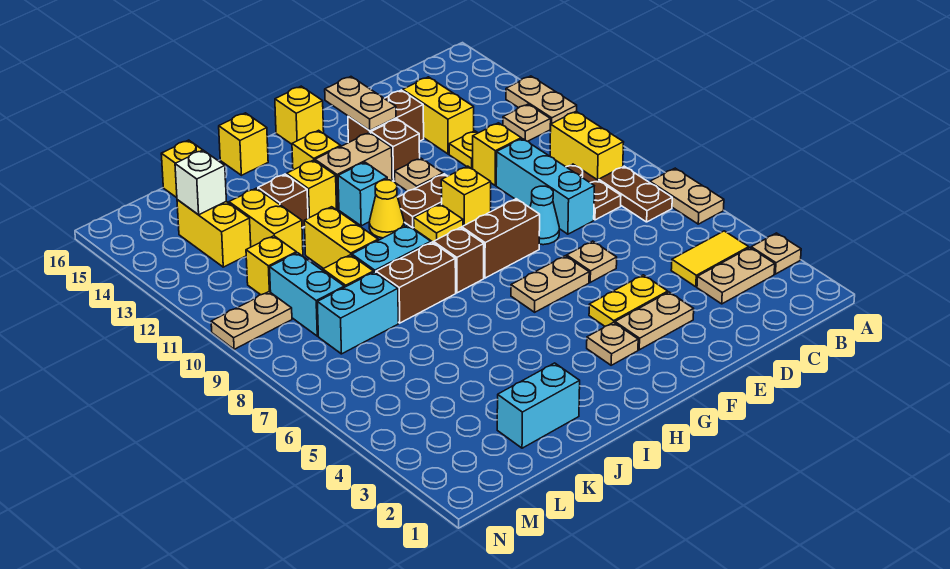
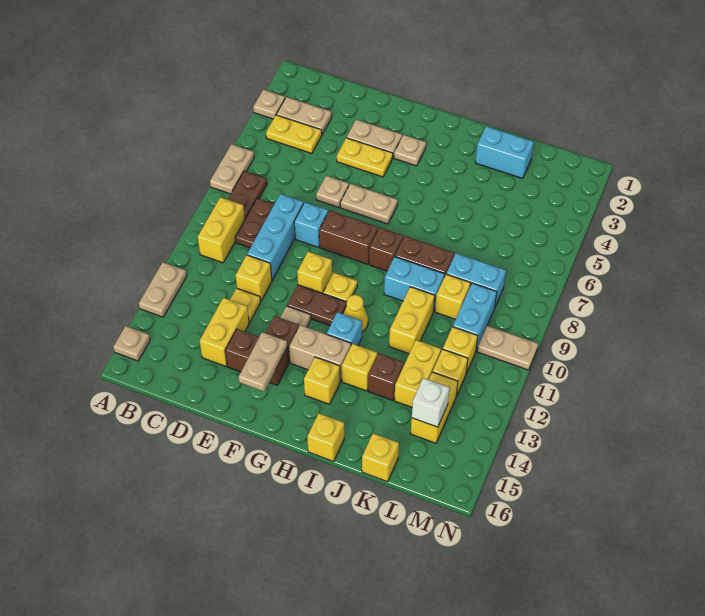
yellow 1x2 tile [671,231,749,287] -> yellow 1x2 plate [266,115,322,153]
tan 1x1 plate [503,104,551,141] -> tan 1x1 plate moved to [113,326,150,361]
cyan 1x1 cone [530,186,559,245] -> cyan 1x1 brick [294,202,328,248]
yellow 1x1 brick [275,86,324,144] -> yellow 1x1 brick moved to [433,349,468,396]

